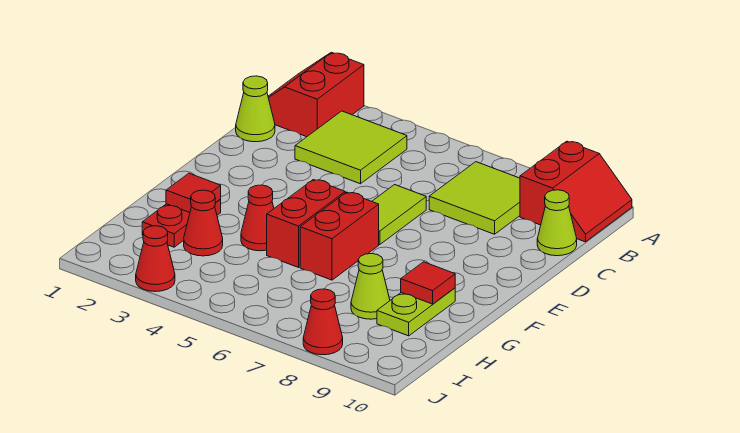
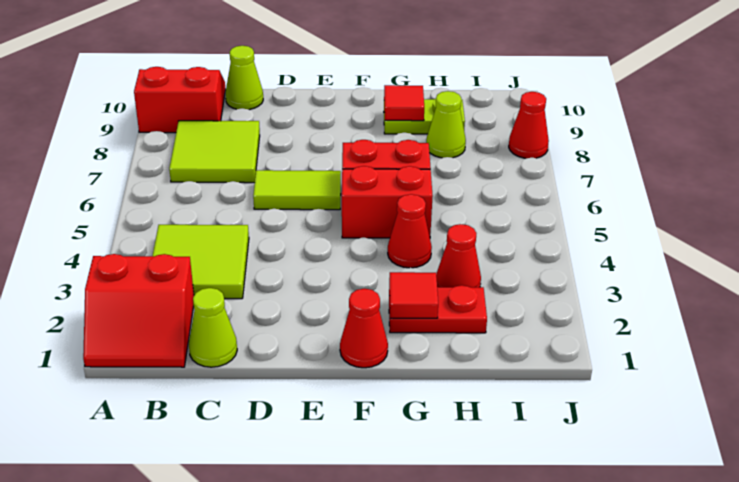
red 1x1 cone [136,226,175,292] -> red 1x1 cone moved to [340,289,388,368]

